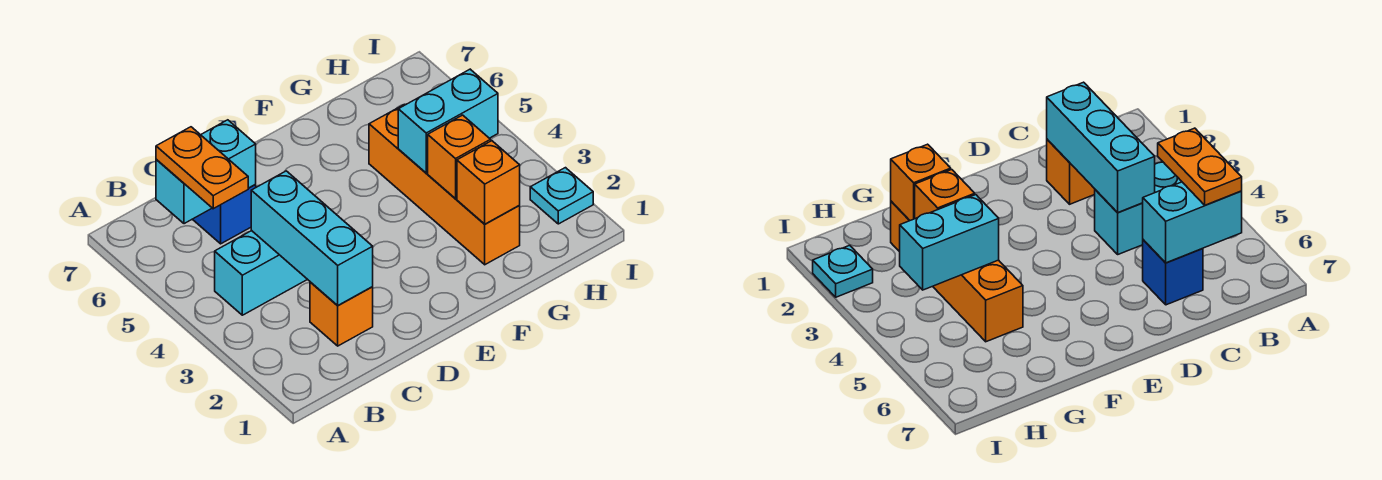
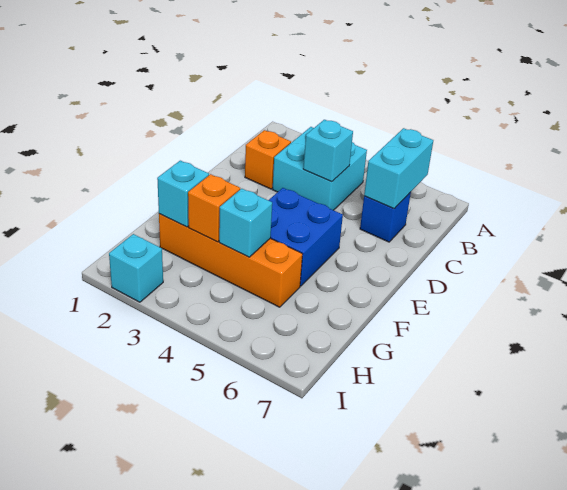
cyan 1x2 brick [215,231,308,315] -> cyan 2x2 brick [273,127,367,210]
orange 1x2 plate [156,127,248,209] -> none
cyan 1x3 brick [251,171,373,306] -> cyan 1x1 brick [303,120,353,182]
none -> blue 2x2 brick [268,188,343,286]
orange 1x1 brick [457,141,520,224] -> cyan 1x1 brick [157,161,209,227]
cyan 1x2 brick [398,69,498,173] -> cyan 1x1 brick [219,189,272,257]
cyan 1x1 plate [530,168,593,224] -> cyan 1x1 brick [109,234,163,302]

